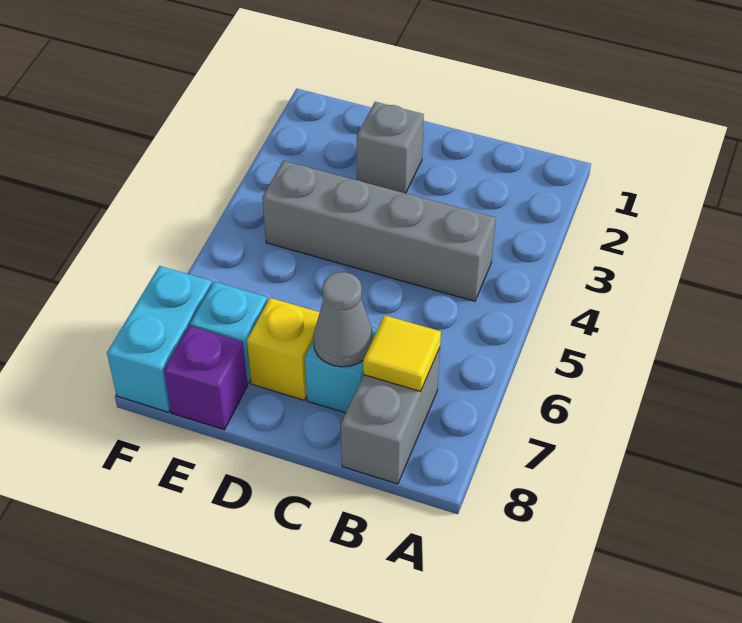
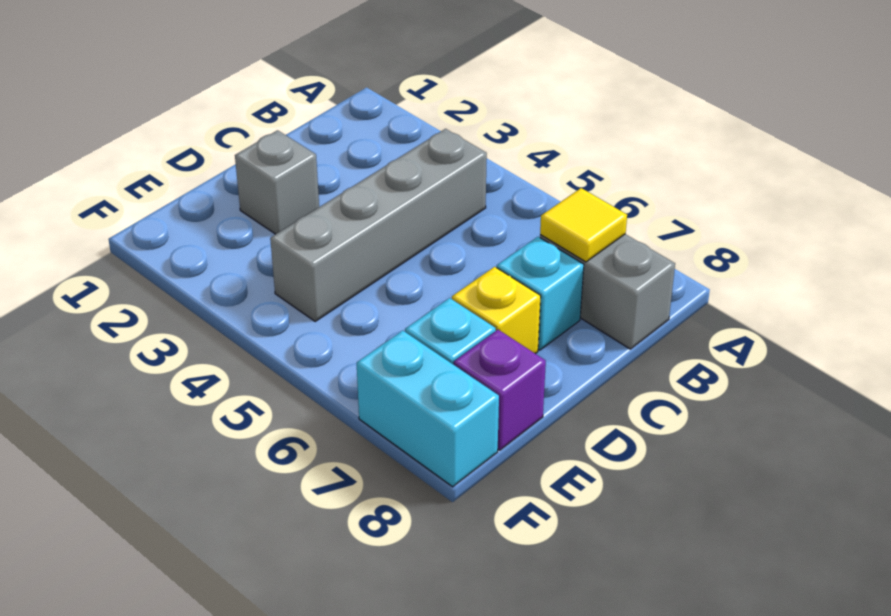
grey 1x1 cone [313,272,373,367] -> none

